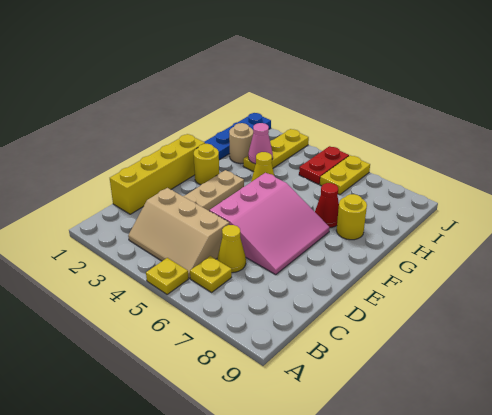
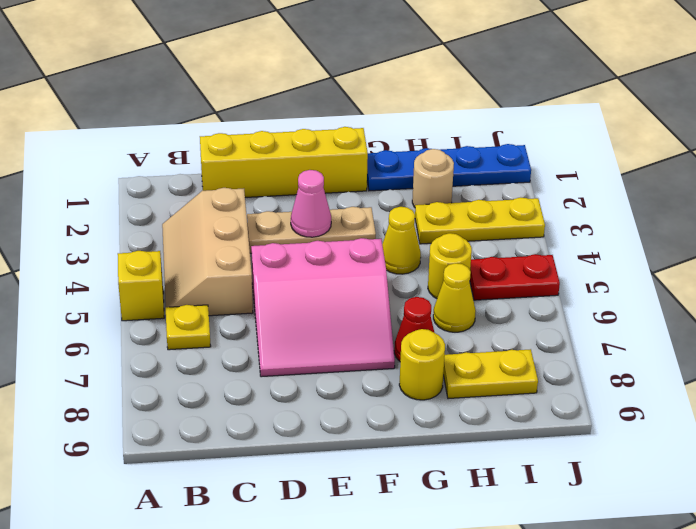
yellow 1x1 plate [146,258,188,294] -> yellow 1x1 brick [118,251,164,321]
yellow 1x1 cone [217,225,246,273] -> yellow 1x1 cone moved to [433,263,476,332]
yellow 1x1 round brick [194,144,219,185] -> yellow 1x1 round brick moved to [428,233,472,298]
pink 1x1 cone [248,123,273,164] -> pink 1x1 cone moved to [291,170,331,237]
yellow 1x2 plate [320,155,370,195] -> yellow 1x2 plate moved to [443,349,538,399]

